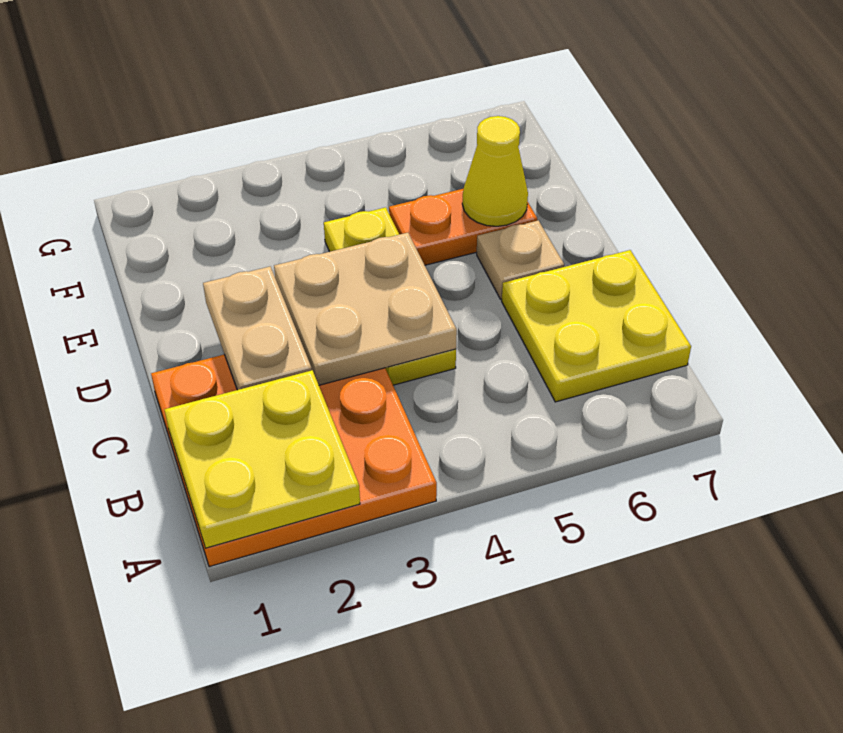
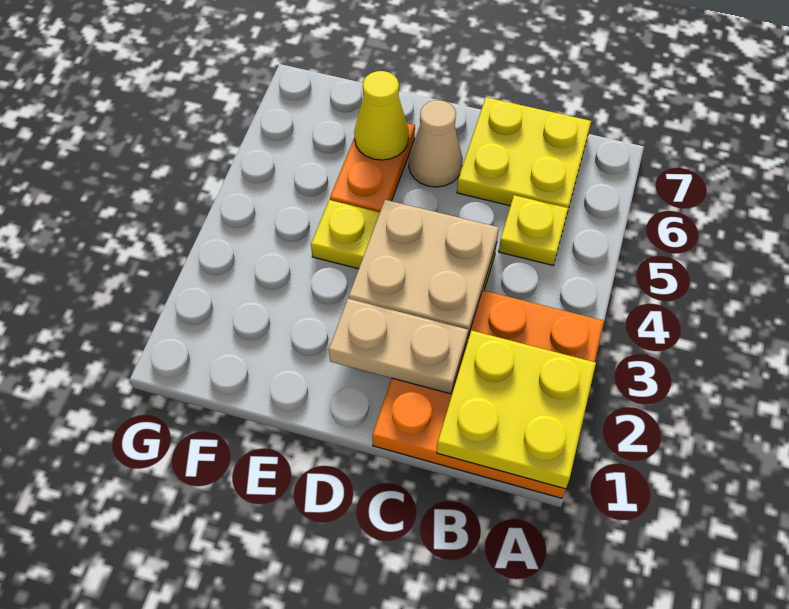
none -> yellow 1x1 plate [499,195,568,265]
tan 1x1 plate [477,220,564,299] -> tan 1x1 cone [409,100,463,187]

